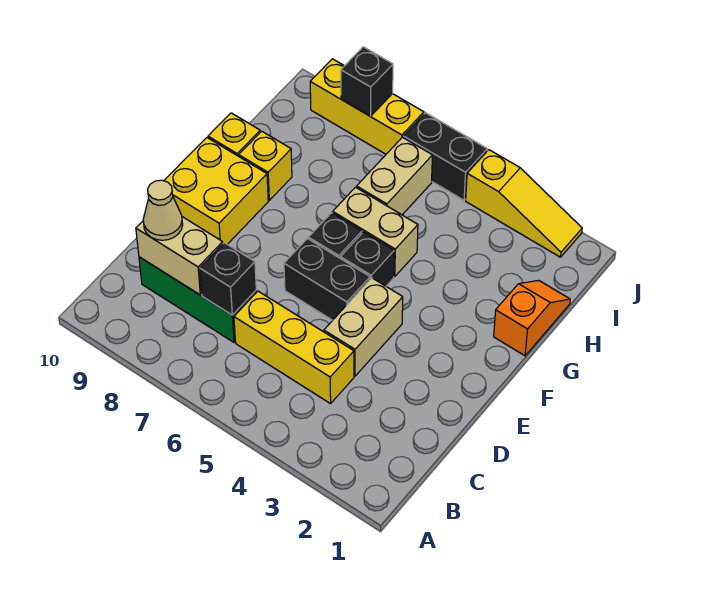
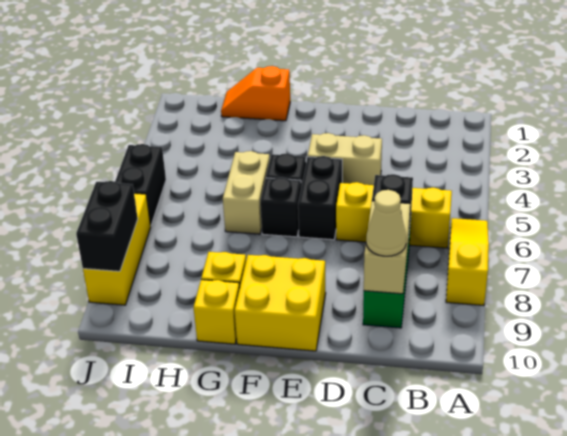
yellow 1x3 brick [234,291,354,404] -> yellow 1x3 brick turned to [336,182,452,248]
tan 1x2 brick [357,137,433,215] -> none
yellow 1x3 slope [466,150,582,257] -> yellow 1x3 slope moved to [446,218,489,306]
black 1x1 brick [341,47,393,116] -> black 1x2 brick [76,181,138,271]

